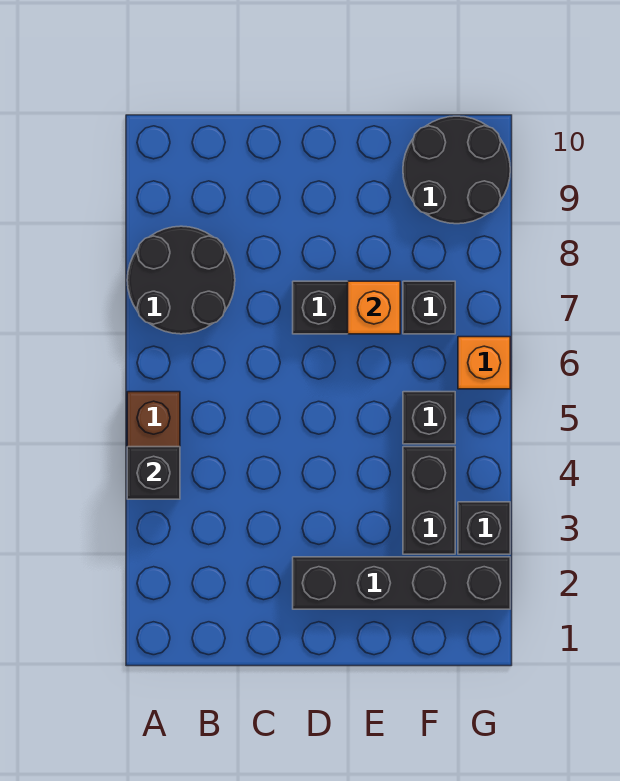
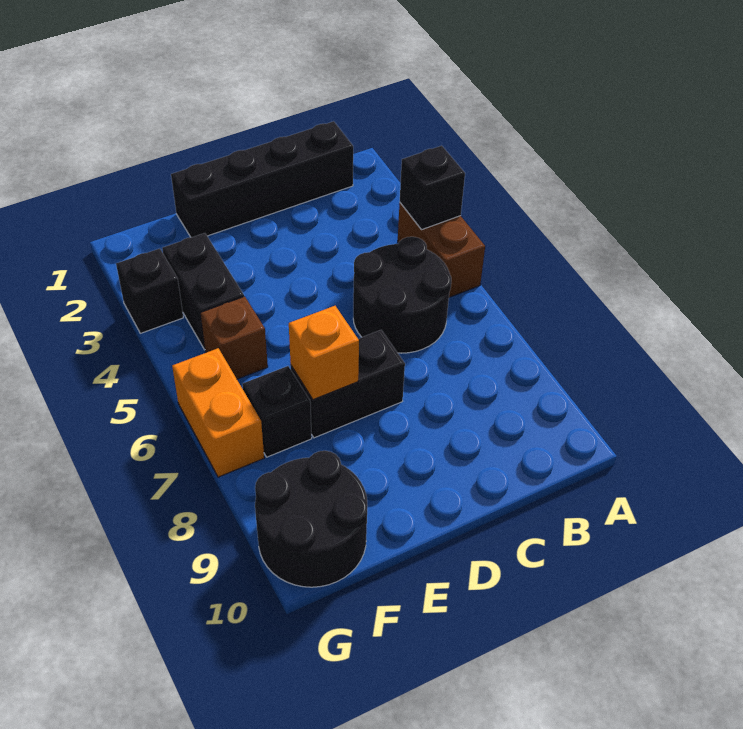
black 2x2 round brick [127,226,235,334] -> black 2x2 round brick moved to [353,237,451,353]
black 1x4 brick [293,557,510,609] -> black 1x4 brick moved to [171,121,353,237]
black 1x1 brick [403,392,455,444] -> brown 1x1 brick [201,296,268,379]
orange 1x1 brick [458,337,510,389] -> orange 1x2 brick [172,348,264,477]

